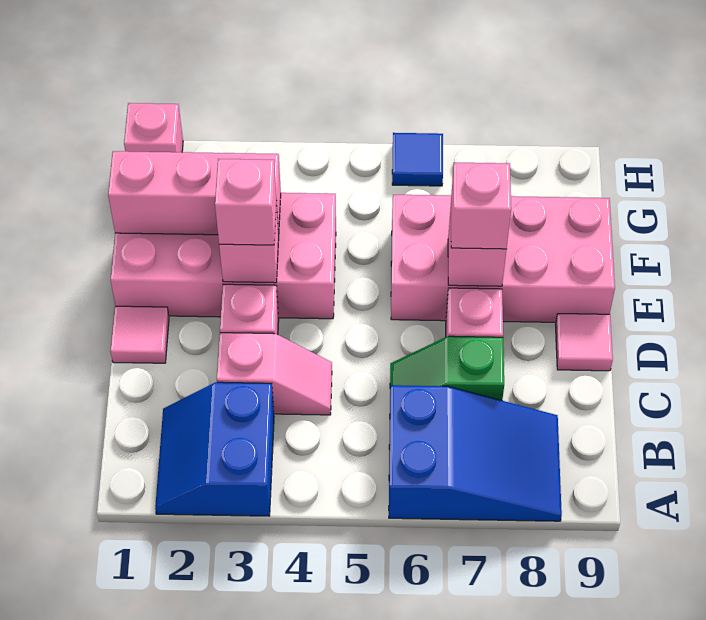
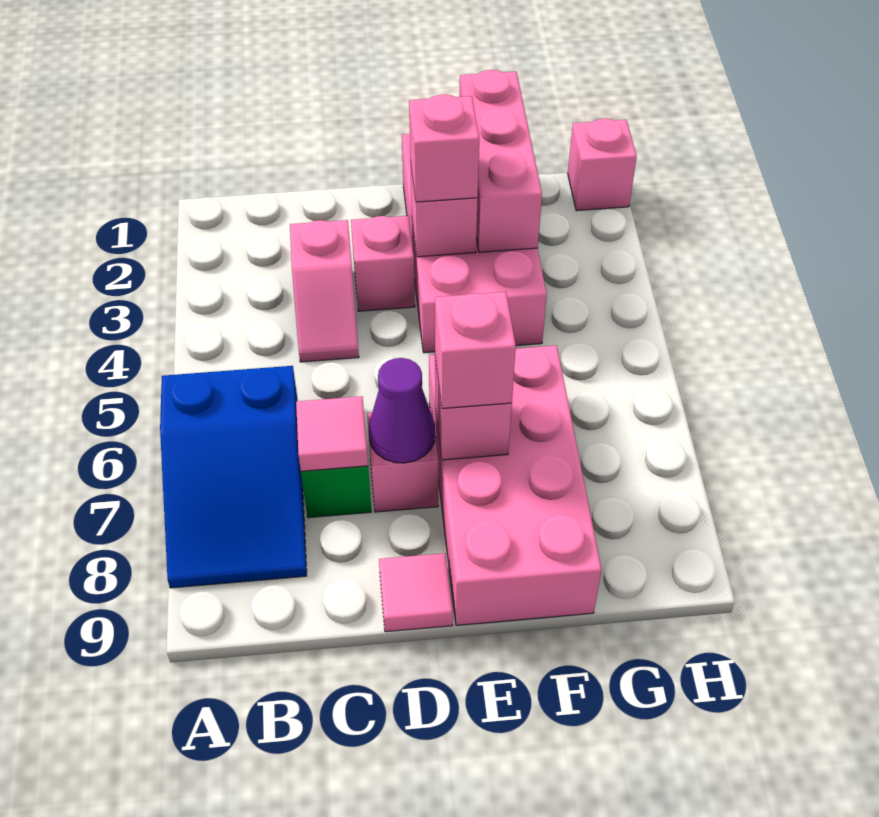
blue 2x2 slope [155,382,274,516] -> none
pink 1x1 tile [111,306,169,363] -> pink 1x1 tile moved to [296,396,368,471]
none -> purple 1x1 cone [368,358,435,463]
blue 1x1 tile [392,133,443,186] -> none

